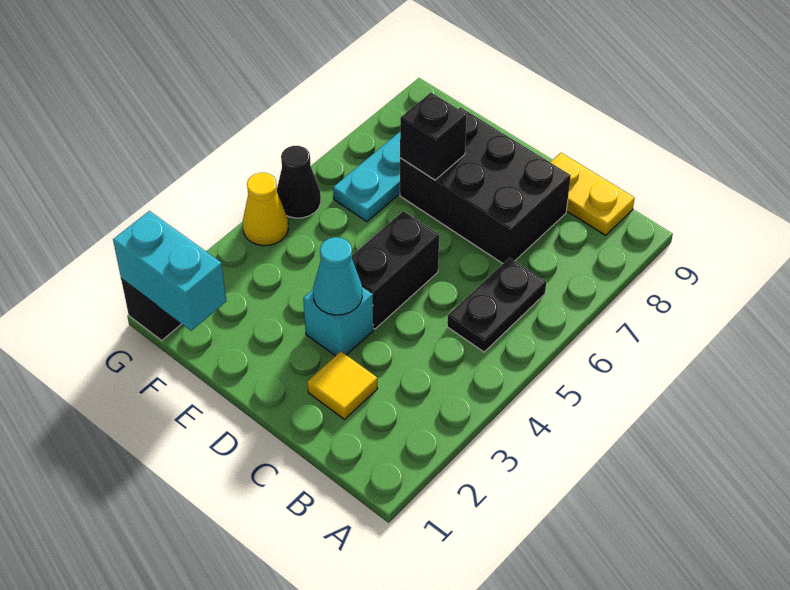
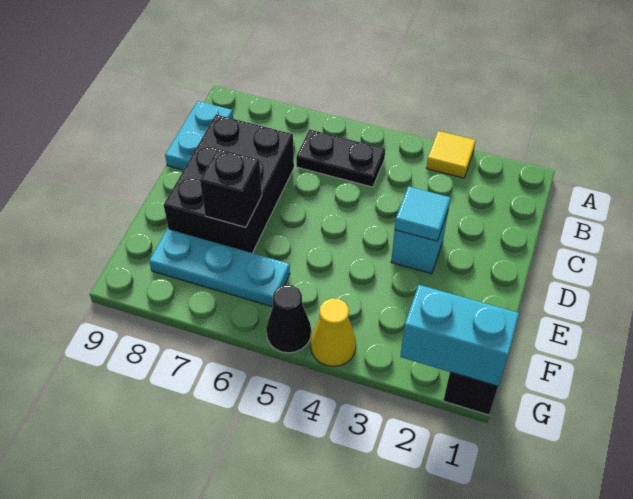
yellow 1x2 plate [550,153,635,235] -> cyan 1x2 plate [165,101,233,170]
yellow 1x1 tile [308,351,378,419] -> yellow 1x1 tile moved to [426,131,476,178]
cyan 1x1 cone [313,237,362,315] -> cyan 1x1 tile [395,186,450,241]
black 1x2 brick [352,211,439,329] -> none
cyan 1x2 brick [113,211,226,331] -> cyan 1x2 brick turned to [400,285,519,386]

